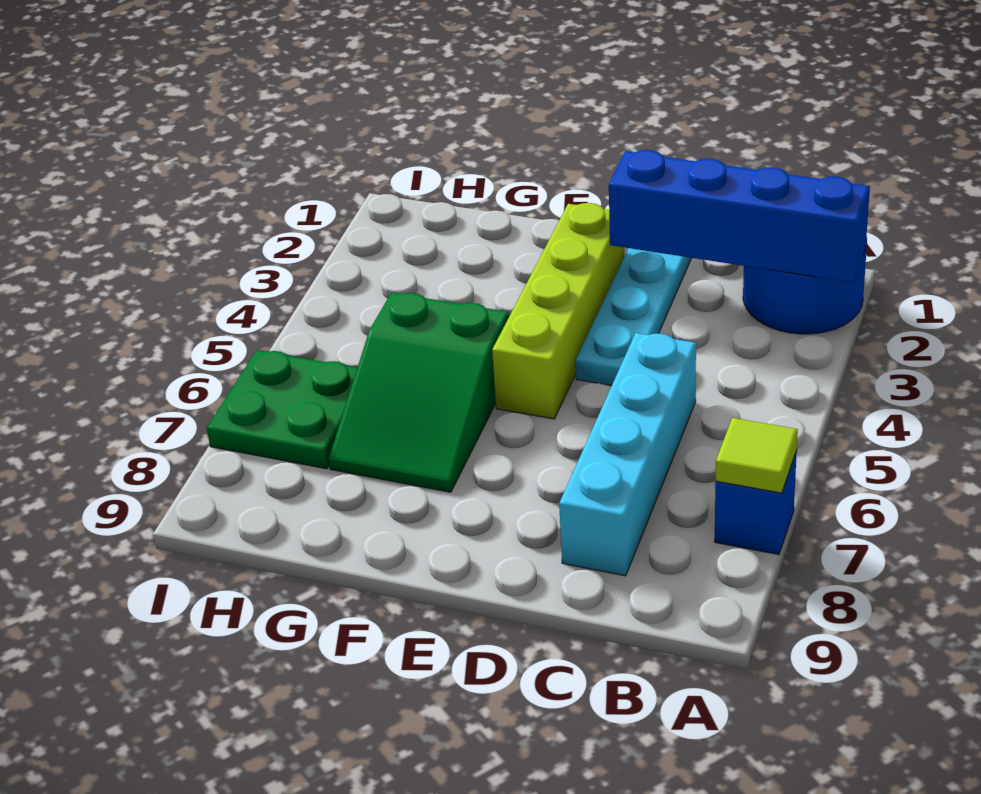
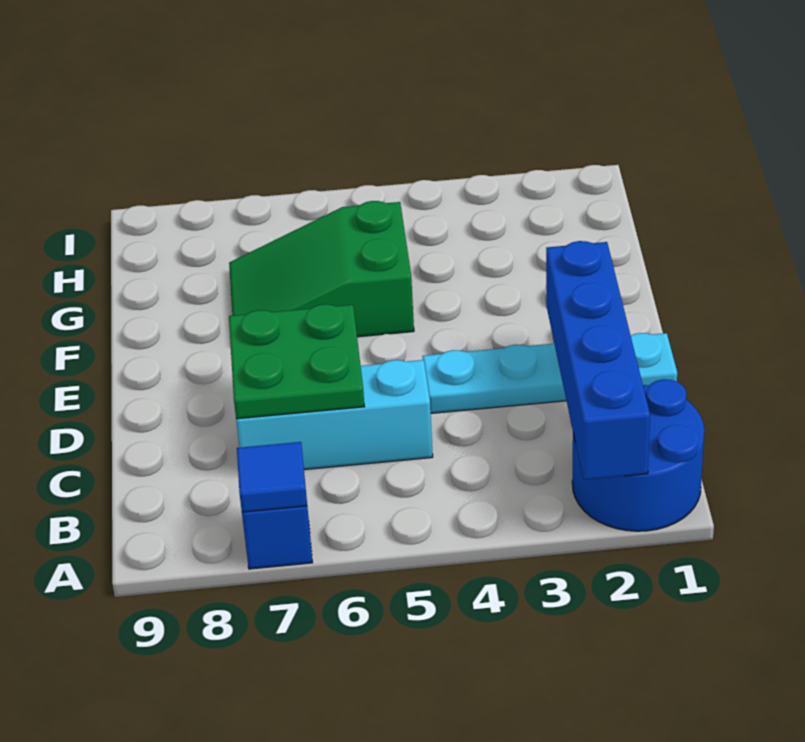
lime 1x1 tile [716,418,798,493] -> blue 1x1 tile [237,442,307,512]
cyan 1x4 brick [559,333,696,576] -> cyan 1x3 brick [236,360,433,470]
lime 1x4 brick [492,203,624,419] -> none
green 2x2 plate [207,350,357,469] -> green 2x2 plate moved to [229,304,364,419]

